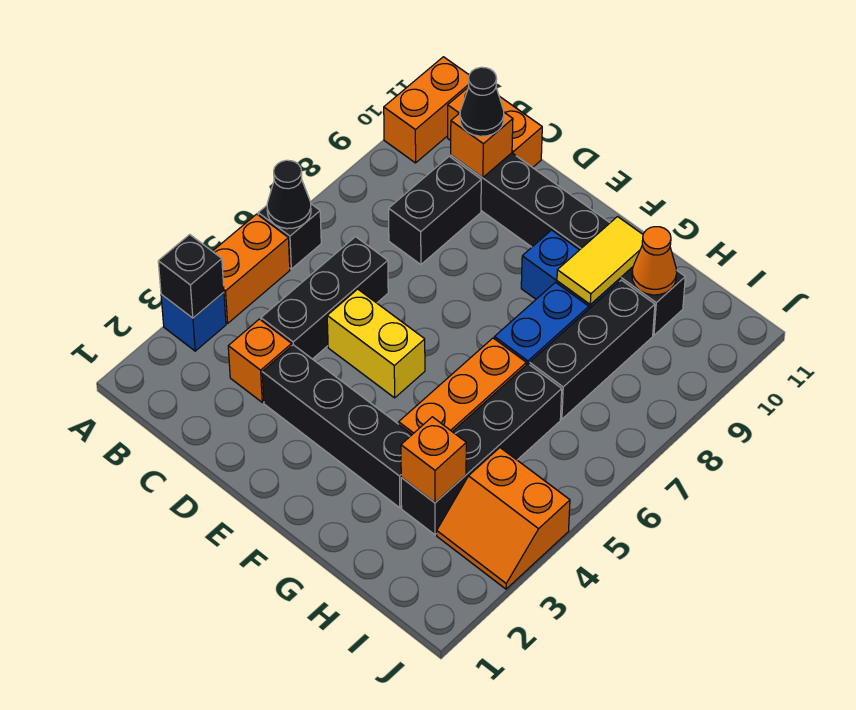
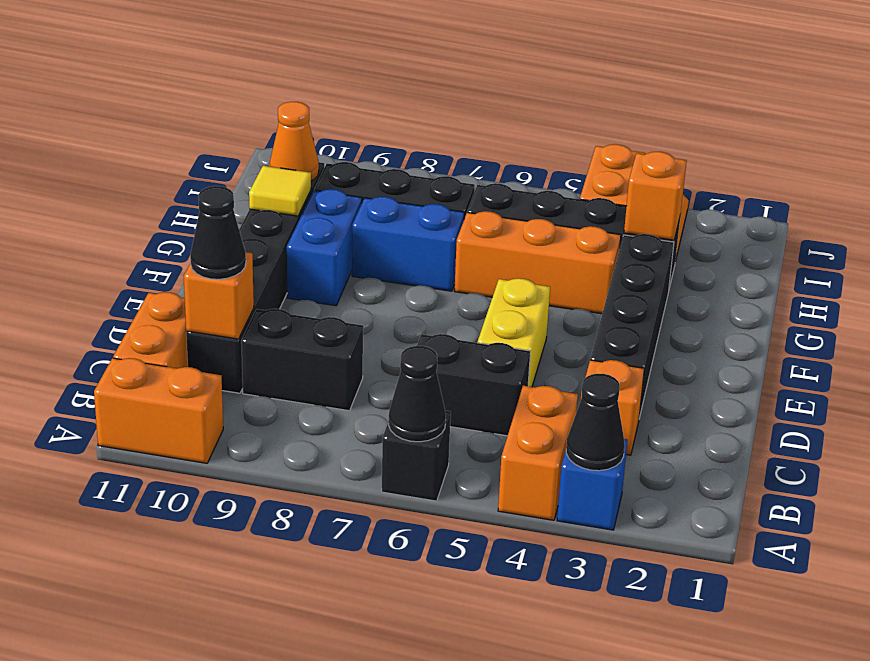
black 1x1 brick [158,235,224,318] -> black 1x1 cone [566,373,625,471]
orange 1x2 brick [213,214,290,323] -> orange 1x2 brick turned to [498,386,578,520]
black 1x3 brick [261,237,388,359] -> black 1x2 brick [417,334,531,436]
yellow 1x2 tile [557,217,643,305] -> yellow 1x1 tile [249,166,311,216]

